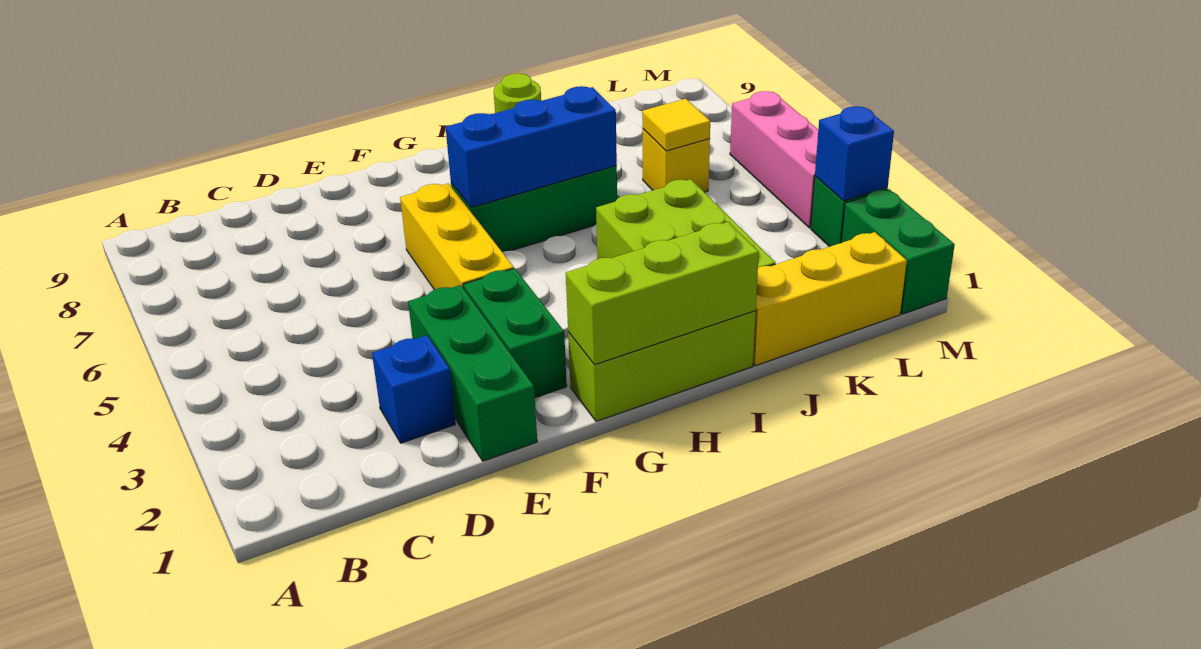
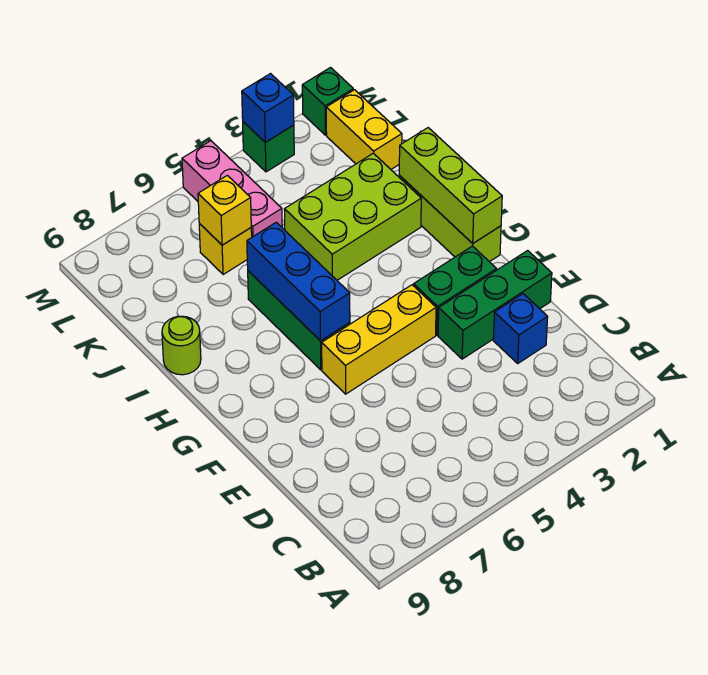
yellow 1x3 brick [753,232,907,366] -> yellow 1x2 brick [326,90,402,169]
yellow 1x1 tile [642,99,710,151] -> yellow 1x1 brick [198,175,251,245]
green 1x2 brick [841,189,955,314] -> green 1x1 brick [302,68,353,135]
pink 1x3 brick [730,91,818,228] -> pink 1x3 brick turned to [182,141,282,237]

